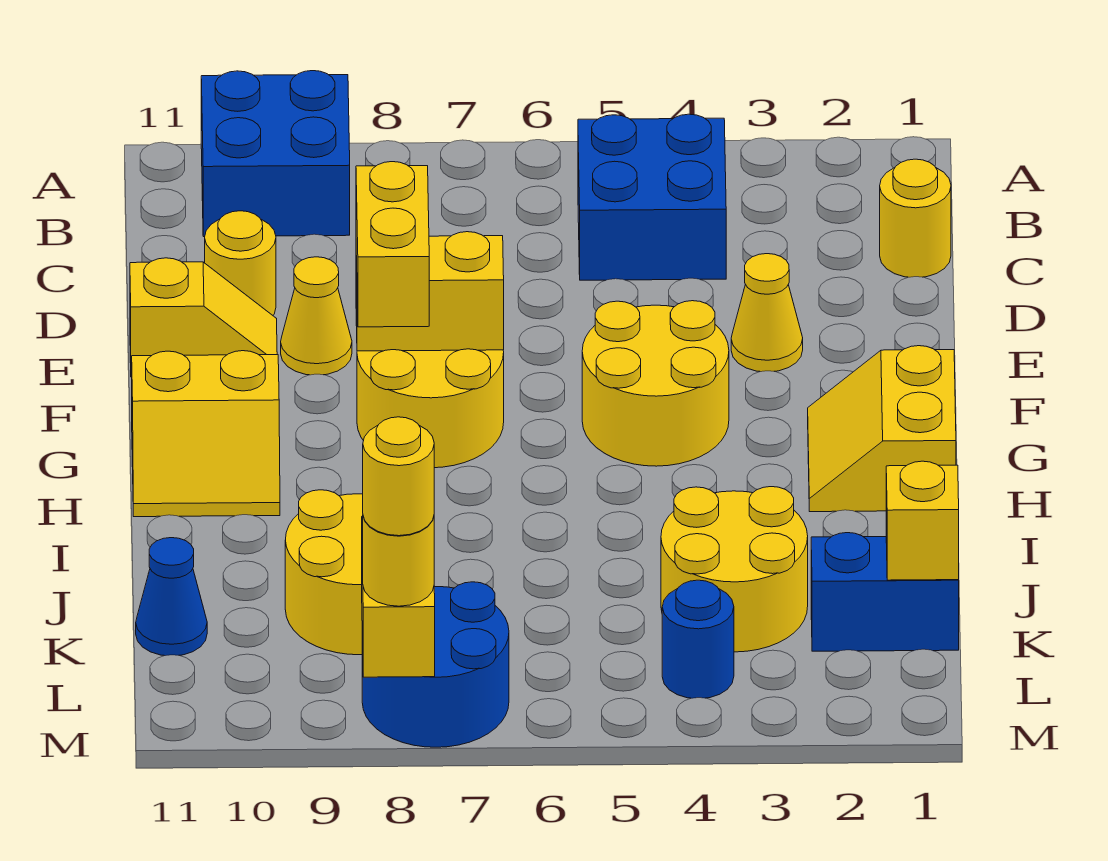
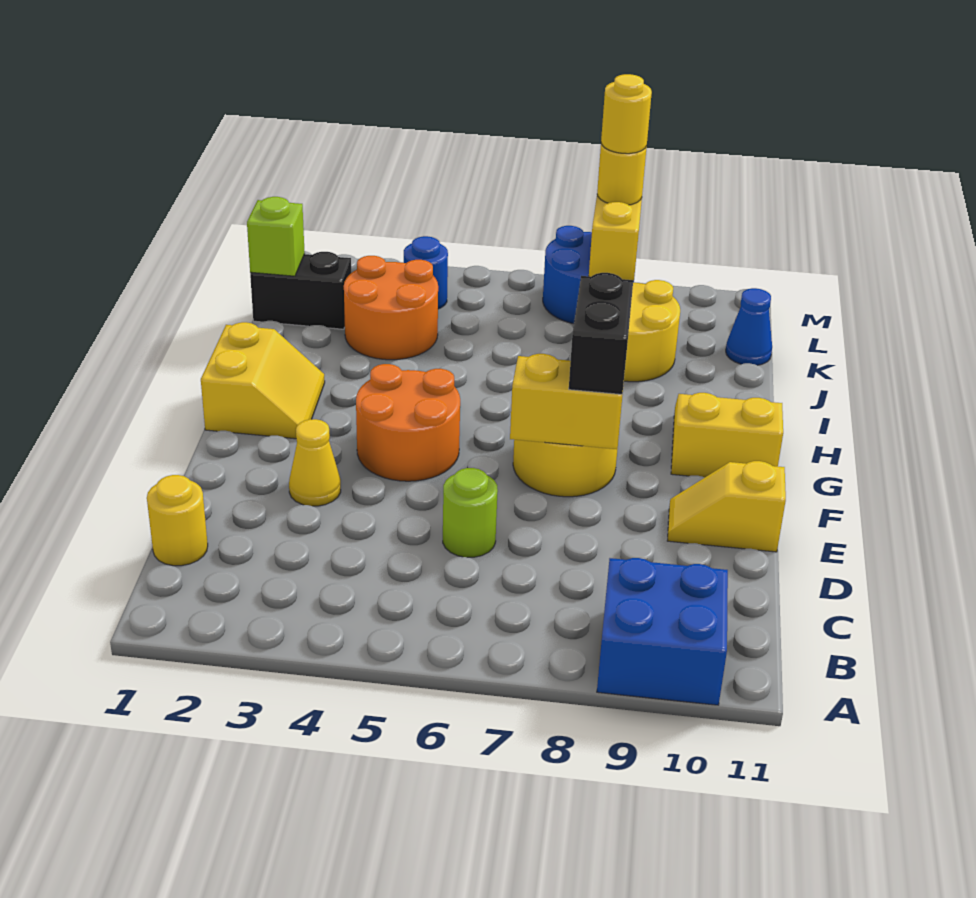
blue 2x2 brick [578,114,726,280] -> none
none -> lime 1x1 round brick [443,468,498,557]
yellow 1x1 round brick [205,211,276,315] -> none
yellow 1x1 cone [281,257,352,375] -> none
yellow 2x2 round brick [582,301,729,466] -> orange 2x2 round brick [356,364,460,481]
yellow 1x2 brick [356,162,429,327] -> black 1x2 brick [569,273,633,394]
yellow 2x2 round brick [661,487,808,652] -> orange 2x2 round brick [344,256,438,360]
blue 1x2 brick [811,533,959,651] -> black 1x2 brick [250,252,351,329]
yellow 1x1 brick [886,461,959,580] -> lime 1x1 brick [247,197,305,276]

